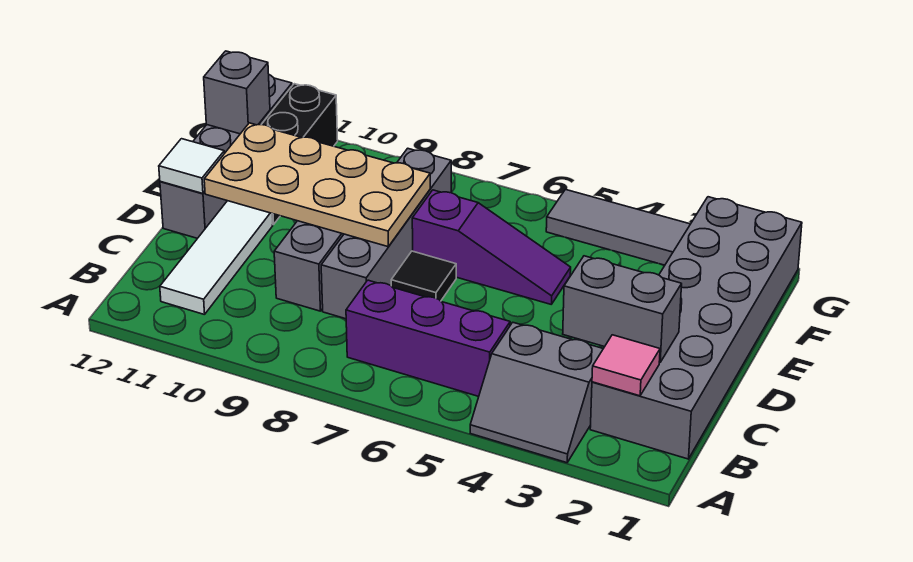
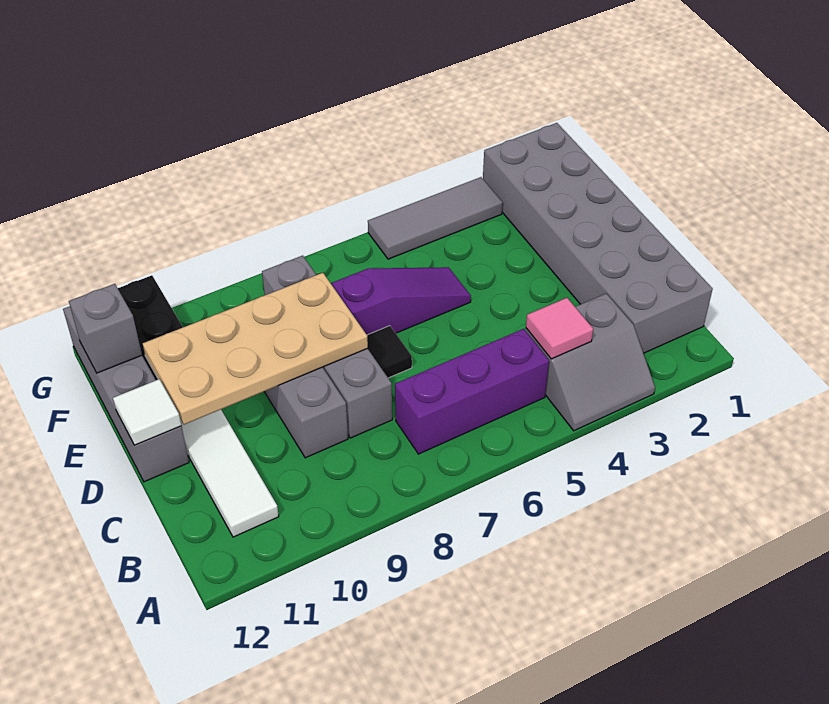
pink 1x1 tile [592,335,660,396] -> pink 1x1 tile moved to [526,298,593,359]
grey 1x2 brick [563,256,682,363] -> none

